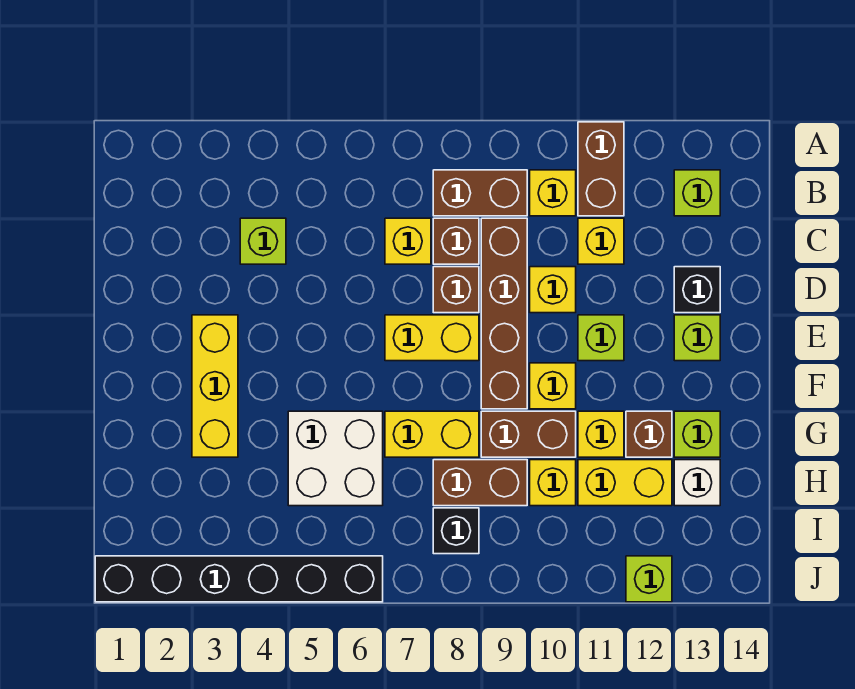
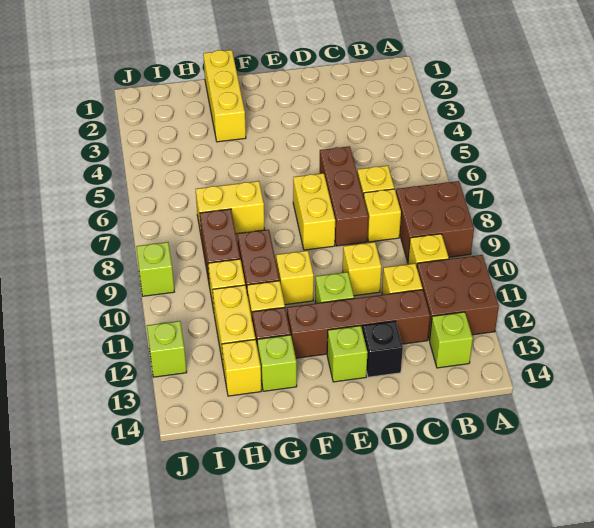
brown 1x2 brick [578,122,624,216] -> brown 2x2 brick [417,255,499,340]
brown 1x2 brick [433,170,527,216] -> brown 2x2 brick [396,181,474,262]
lime 1x1 brick [240,218,286,264] -> lime 1x1 brick moved to [136,242,174,296]
brown 1x1 brick [433,218,479,264] -> yellow 1x1 brick [364,189,401,242]
brown 1x4 brick [481,218,527,409] -> brown 1x4 brick moved to [287,290,430,358]
brown 1x1 brick [433,267,479,313] -> brown 1x3 brick [319,146,368,246]
yellow 1x3 brick [192,315,238,457] -> yellow 1x3 brick turned to [203,50,246,142]
white 2x2 brick [288,411,383,506] -> none
yellow 1x2 brick [385,411,479,457] -> yellow 1x2 brick turned to [196,181,265,234]
white 1x1 brick [674,460,720,506] -> yellow 1x1 brick [222,339,261,396]
black 1x1 brick [433,508,479,554] -> none
black 1x6 brick [95,556,383,602] -> none

